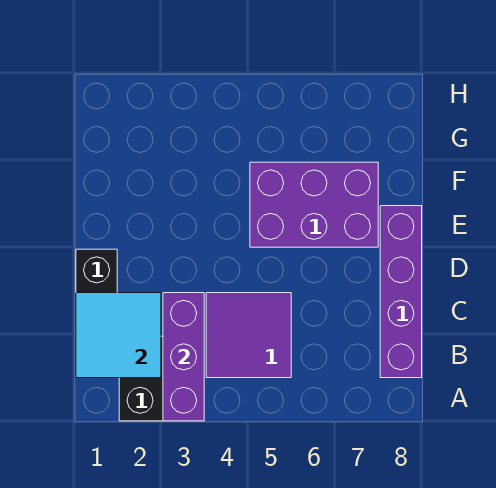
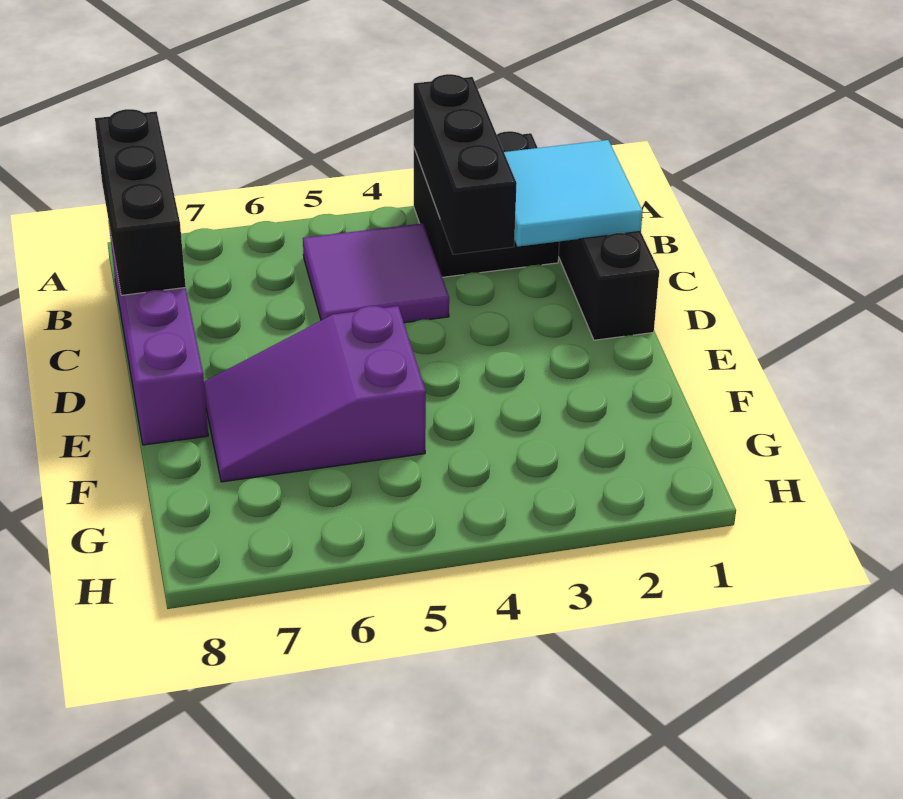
purple 1x3 brick [163,293,204,421] -> black 1x3 brick [414,74,517,255]
none -> black 1x3 brick [95,109,186,295]
purple 2x3 brick [250,162,378,247] -> purple 2x3 slope [204,306,426,482]

